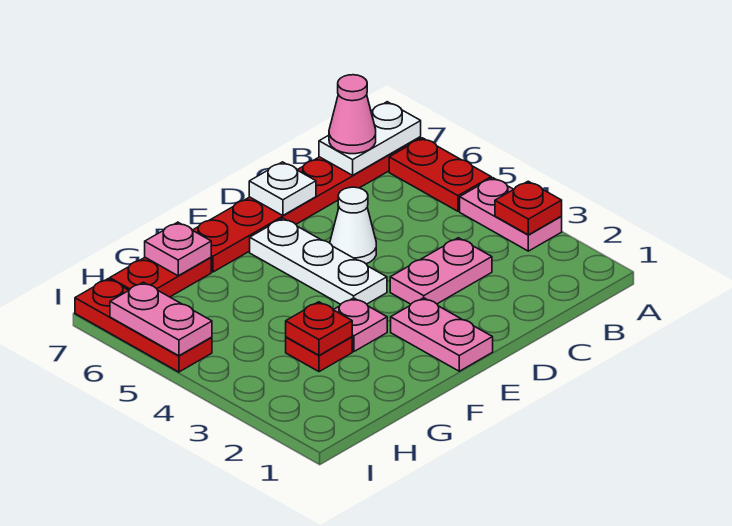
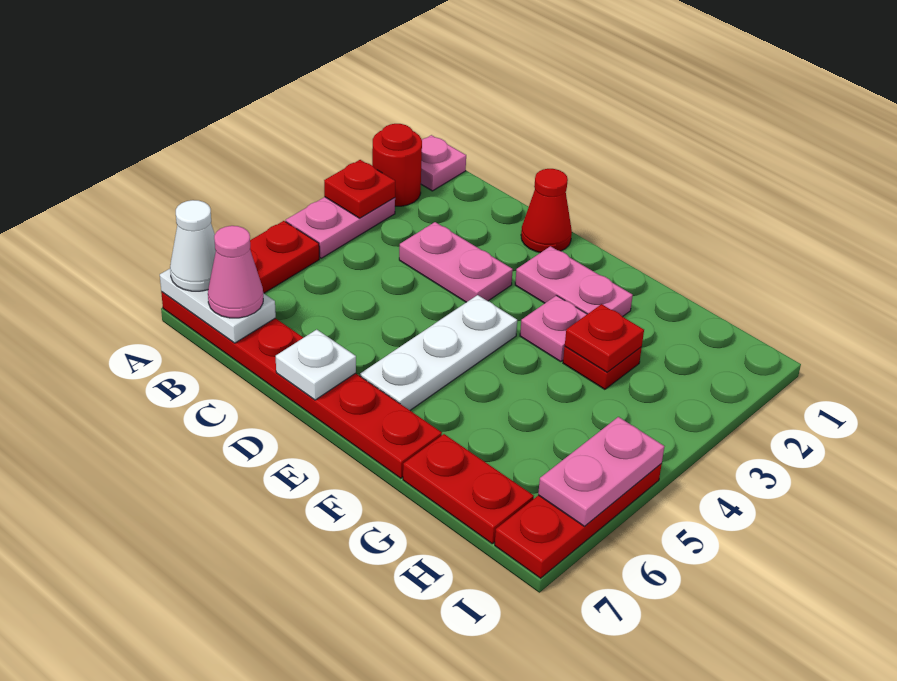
none -> red 1x1 round brick [372,124,422,206]
none -> red 1x1 cone [521,169,572,253]
white 1x1 cone [330,187,376,264] -> white 1x1 cone moved to [170,200,216,291]
pink 1x2 plate [391,298,493,371] -> pink 1x2 plate turned to [515,246,633,317]
pink 1x1 plate [145,222,211,276] -> pink 1x1 plate moved to [421,135,466,191]

